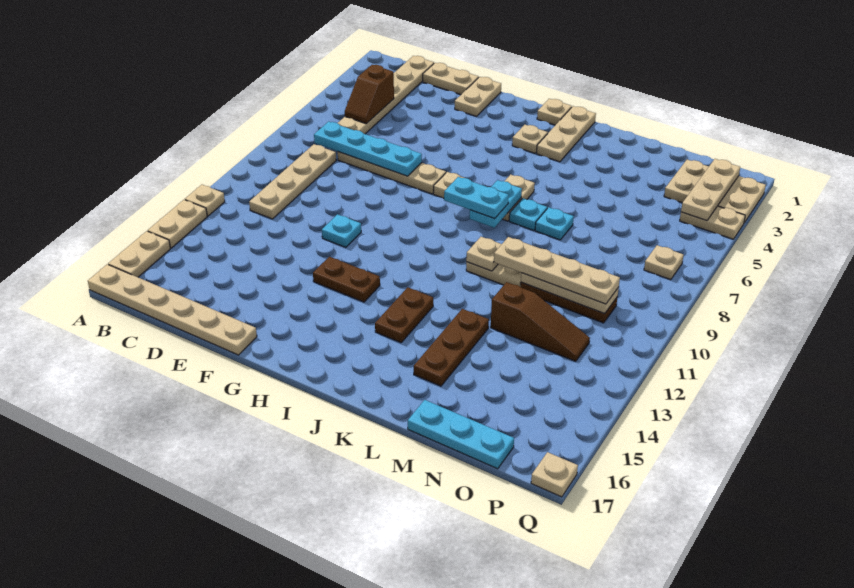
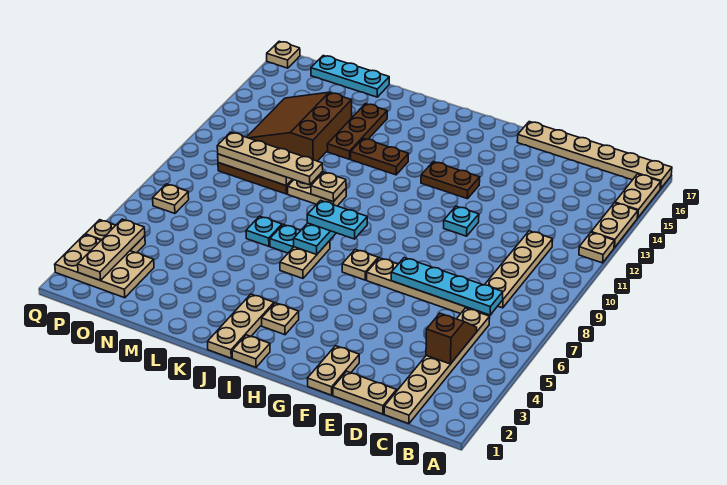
brown 1x2 plate [375,287,433,343] -> brown 1x2 plate turned to [351,138,408,175]
brown 1x3 slope [491,282,590,361] -> brown 3x3 slope [247,92,352,161]

